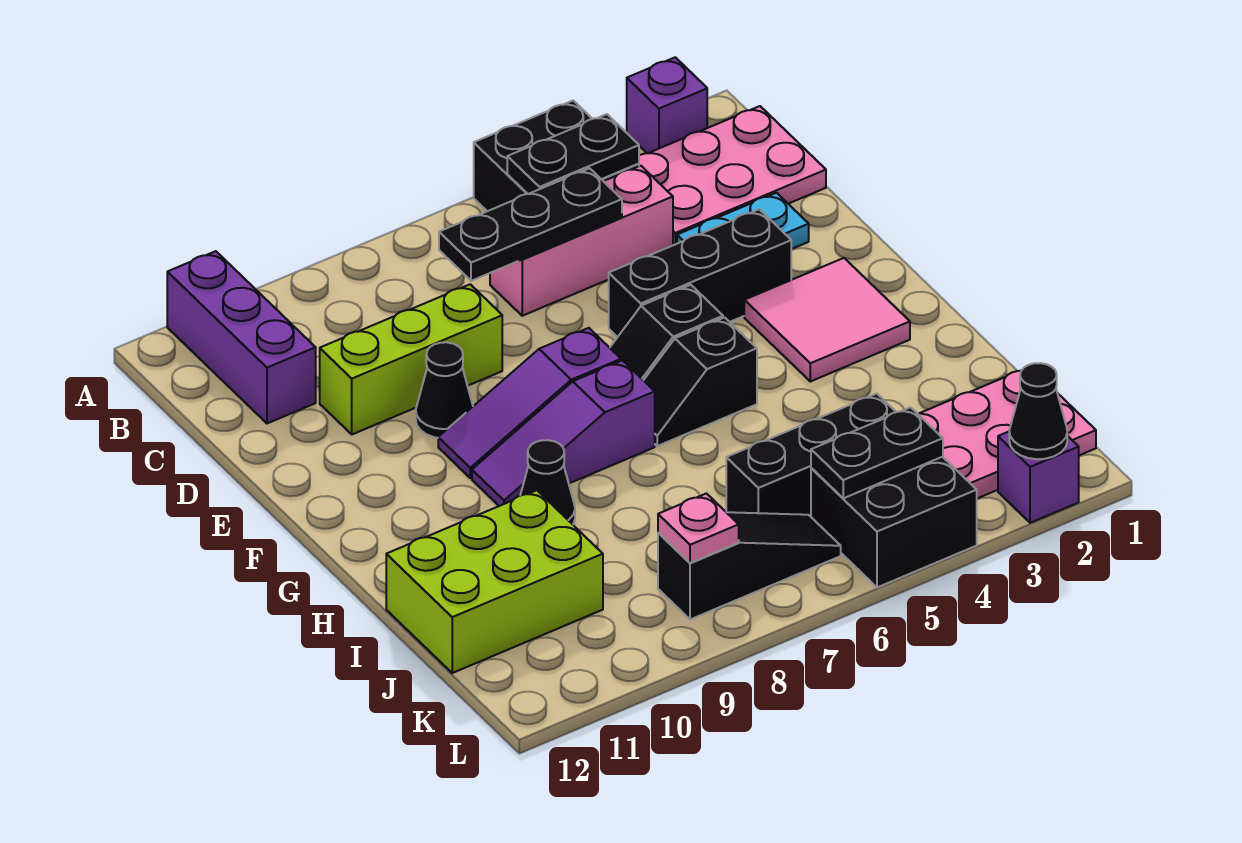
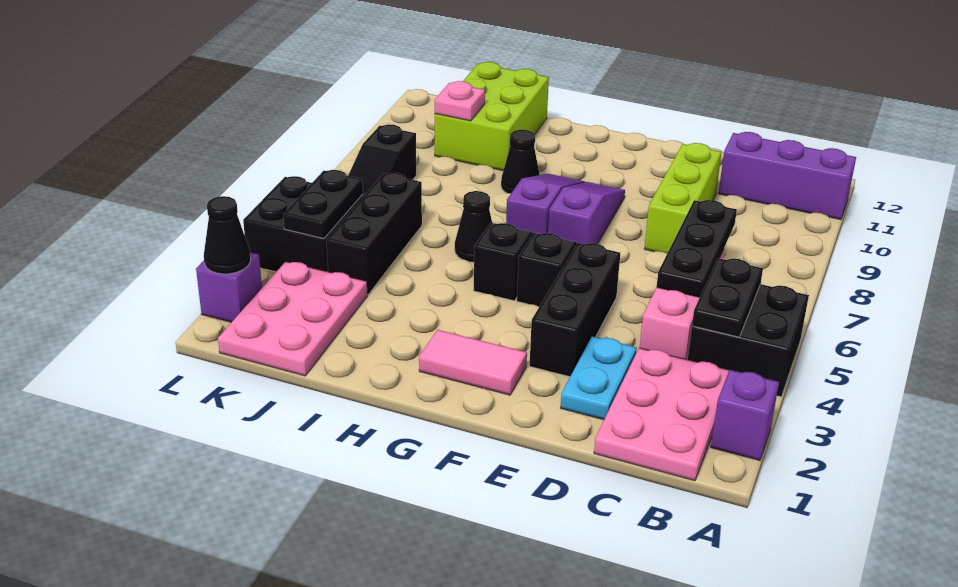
black 1x1 cone [416,342,473,438] -> black 1x1 cone moved to [455,191,492,262]
pink 2x2 tile [744,258,910,381] -> pink 1x2 tile [419,330,527,395]
pink 1x1 plate [658,494,739,563] -> pink 1x1 plate moved to [435,81,485,121]

